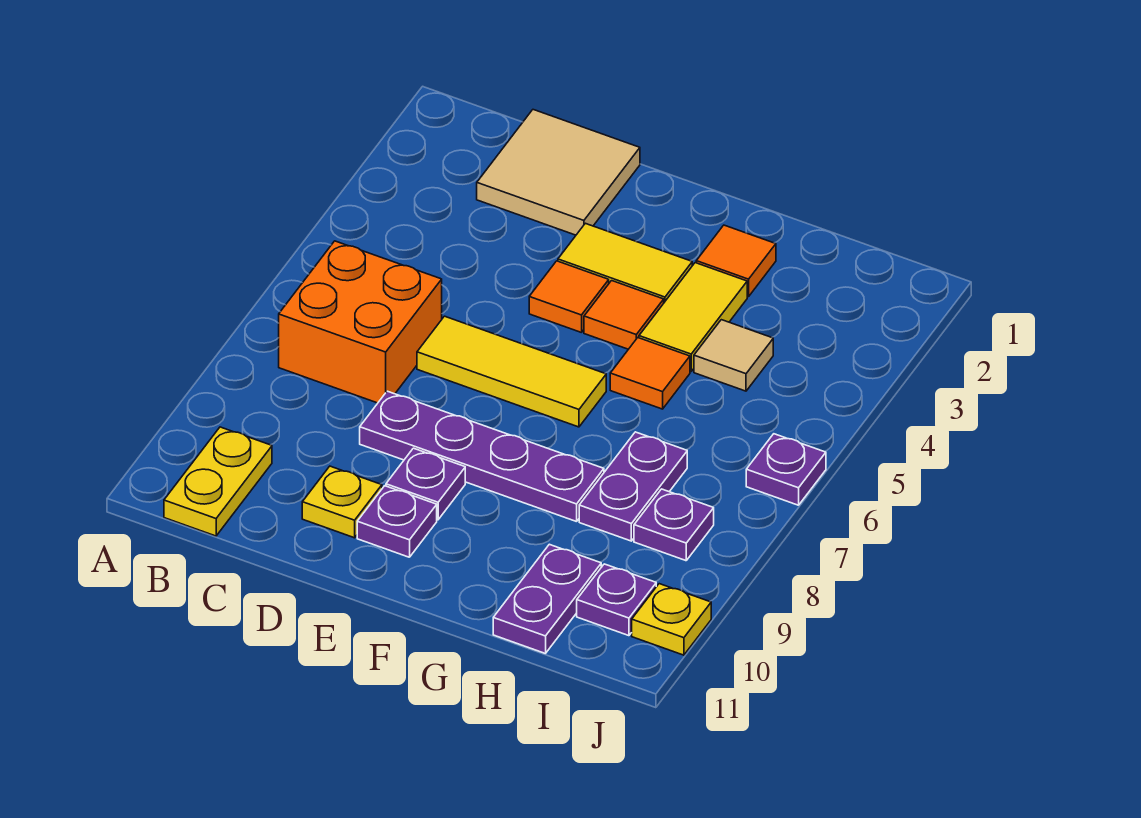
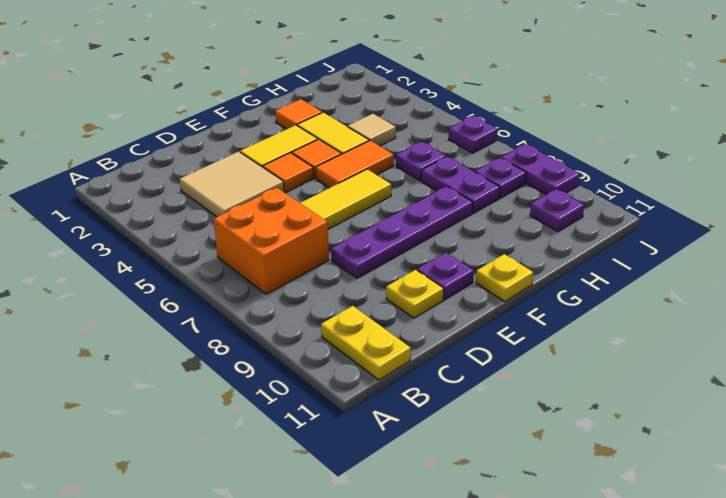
tan 2x2 tile [477,110,640,235] -> tan 2x2 tile moved to [180,151,284,217]
purple 1x1 plate [386,448,465,520] -> purple 1x1 plate moved to [396,142,446,181]
orange 1x1 tile [610,338,690,409] -> orange 1x2 tile [315,141,394,188]
purple 1x2 plate [493,544,601,654] -> purple 1x2 plate moved to [501,144,580,194]
yellow 1x1 plate [632,584,711,655] -> yellow 1x1 plate moved to [476,254,533,302]

